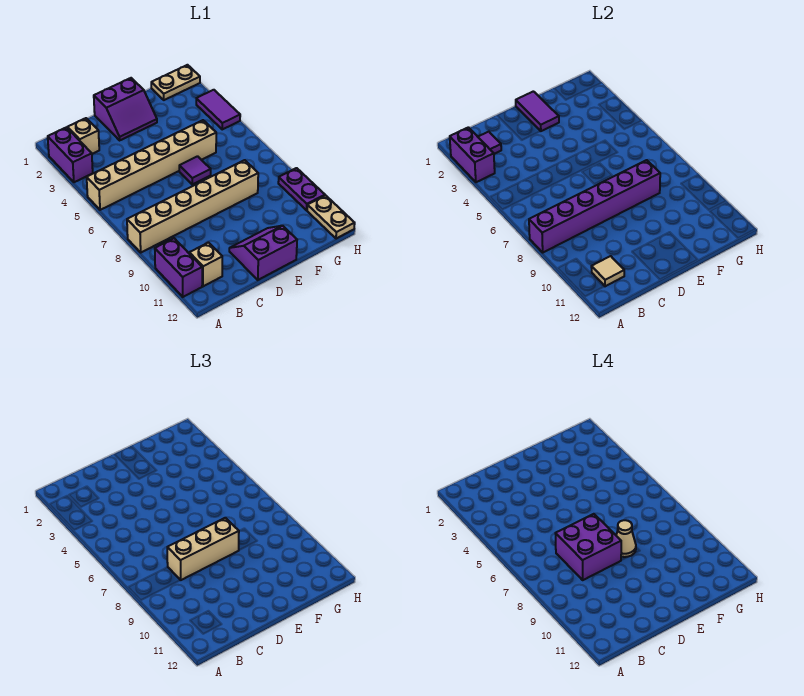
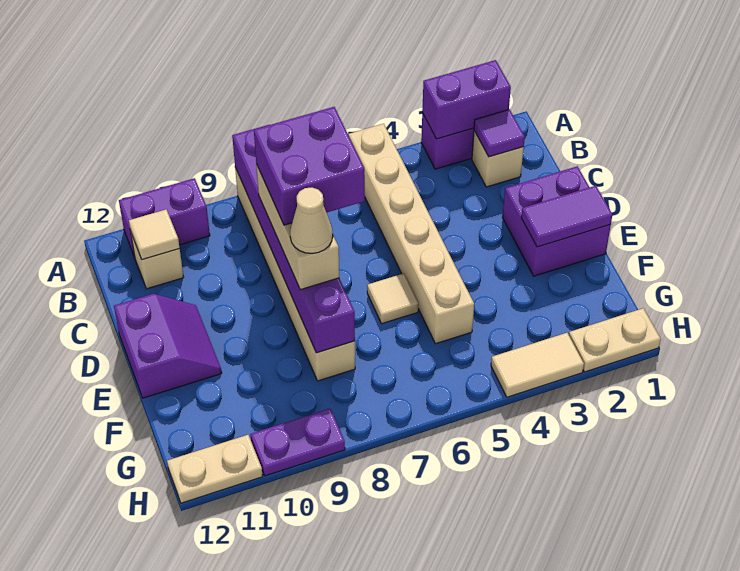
purple 2x2 slope [94,78,157,140] -> purple 2x2 brick [502,166,611,276]
purple 1x1 tile [179,156,211,184] -> tan 1x1 tile [367,273,418,324]
tan 1x2 plate [151,65,200,100] -> tan 1x2 plate turned to [569,308,661,372]
purple 1x2 tile [196,90,240,129] -> tan 1x2 tile [491,333,584,397]

